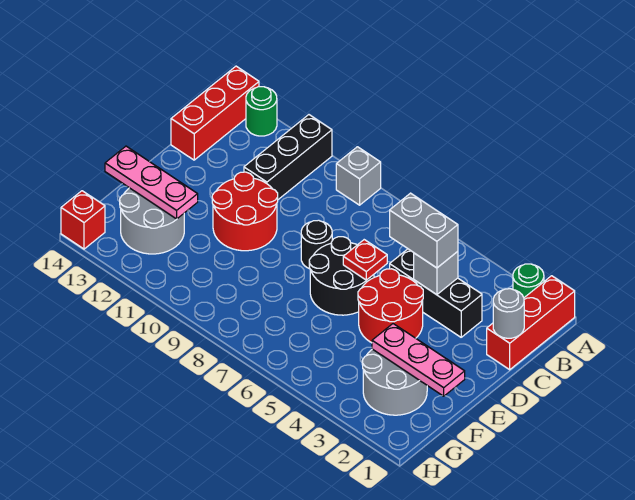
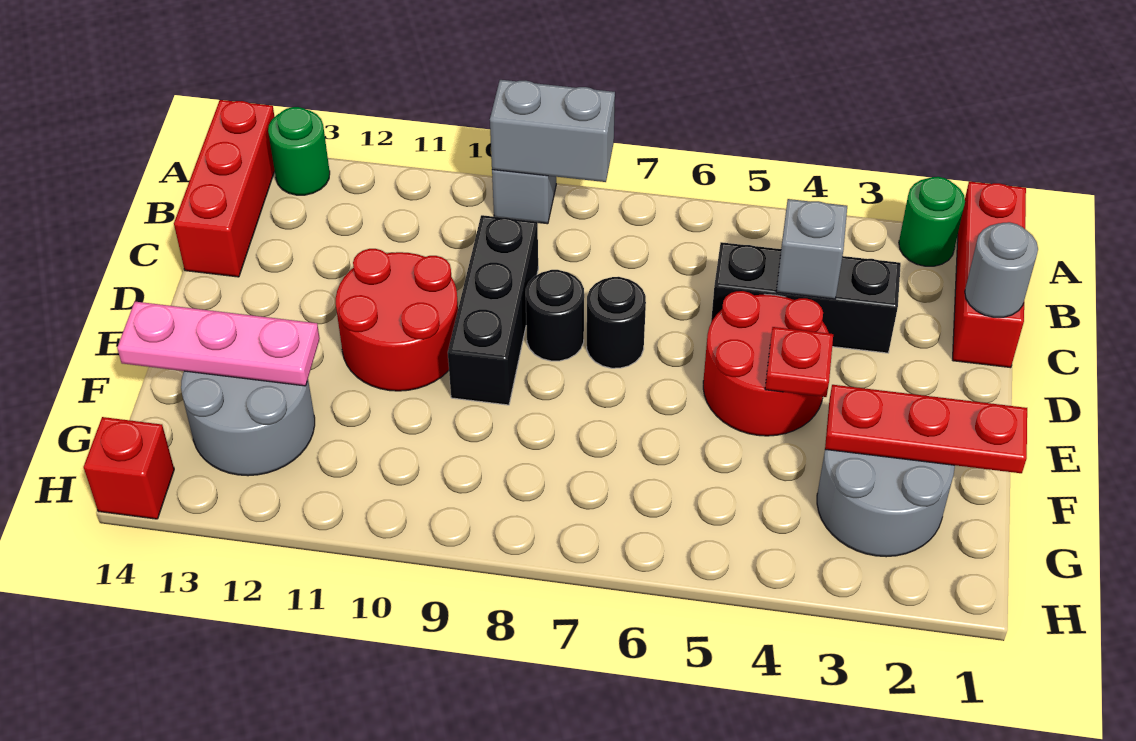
black 1x3 brick [244,115,332,199] -> black 1x3 brick moved to [448,215,538,405]
grey 1x2 brick [390,193,458,268] -> grey 1x2 brick moved to [490,80,615,182]
black 2x2 round brick [309,237,374,315] -> black 1x1 round brick [587,277,646,368]
red 1x1 plate [343,240,387,280] -> red 1x1 plate moved to [765,327,833,397]
pink 1x3 plate [372,324,465,396] -> red 1x3 plate [825,385,1027,473]

